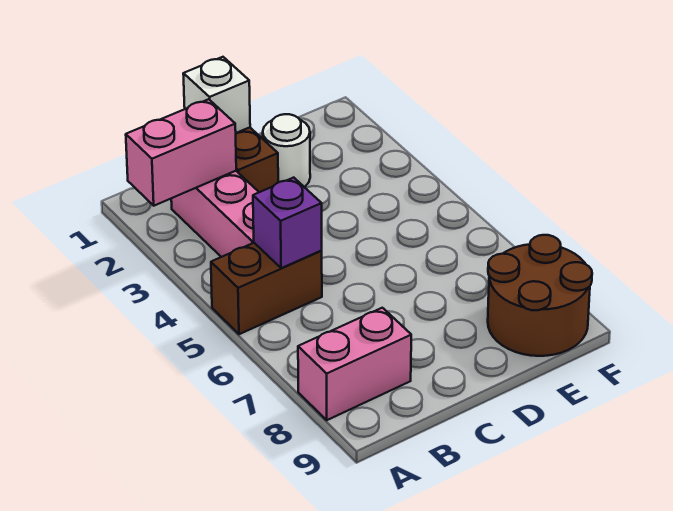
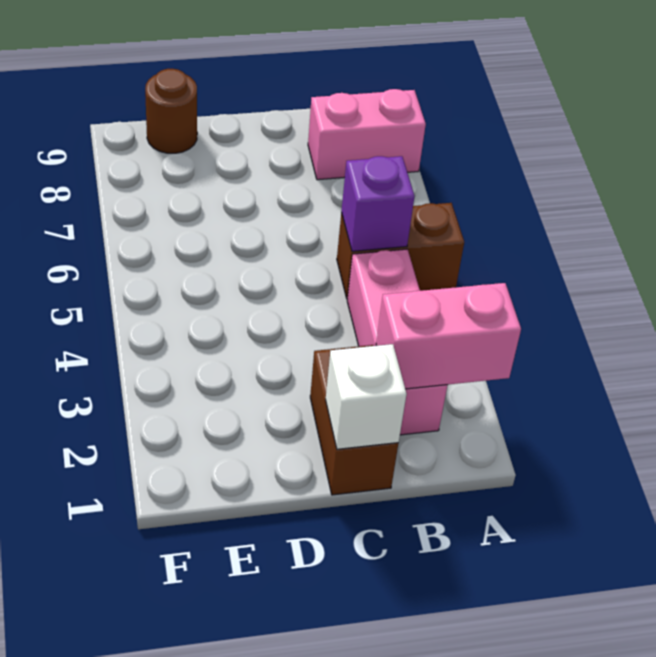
white 1x1 round brick [263,114,310,187] -> none
brown 2x2 round brick [488,235,592,356] -> brown 1x1 round brick [145,69,197,153]

